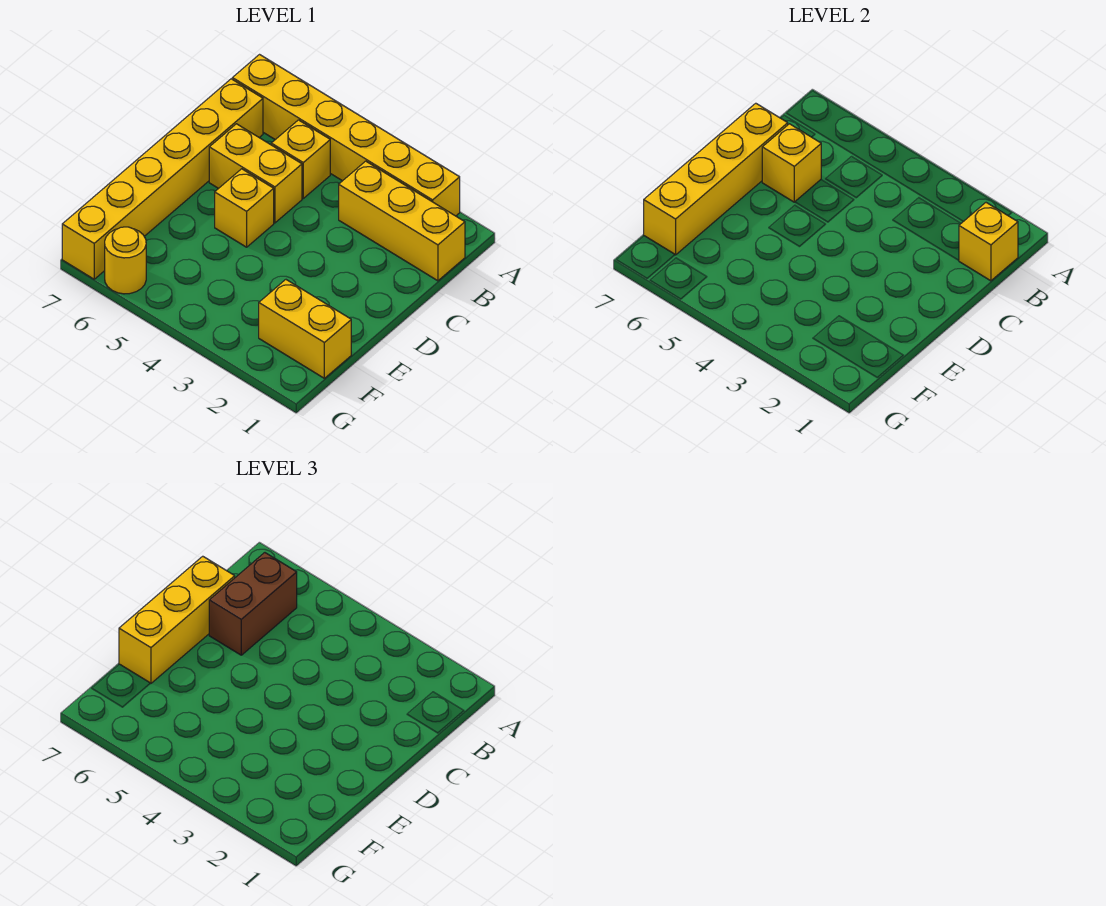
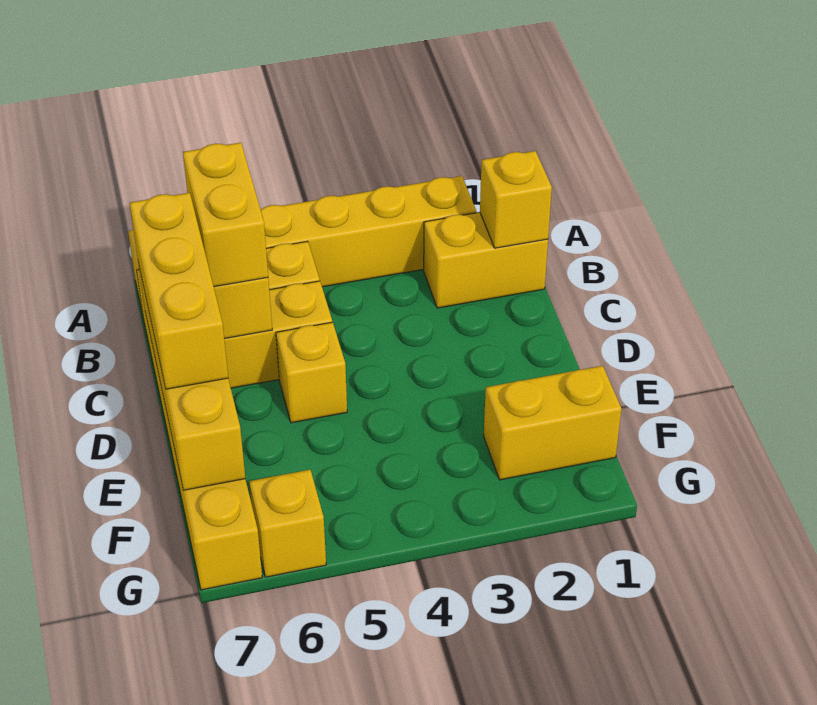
yellow 1x3 brick [339,161,465,281] -> yellow 1x2 brick [424,212,548,308]
brown 1x2 brick [209,553,297,655] -> yellow 1x2 brick [183,143,268,287]
yellow 1x1 round brick [105,227,146,294] -> yellow 1x1 brick [249,470,326,577]

